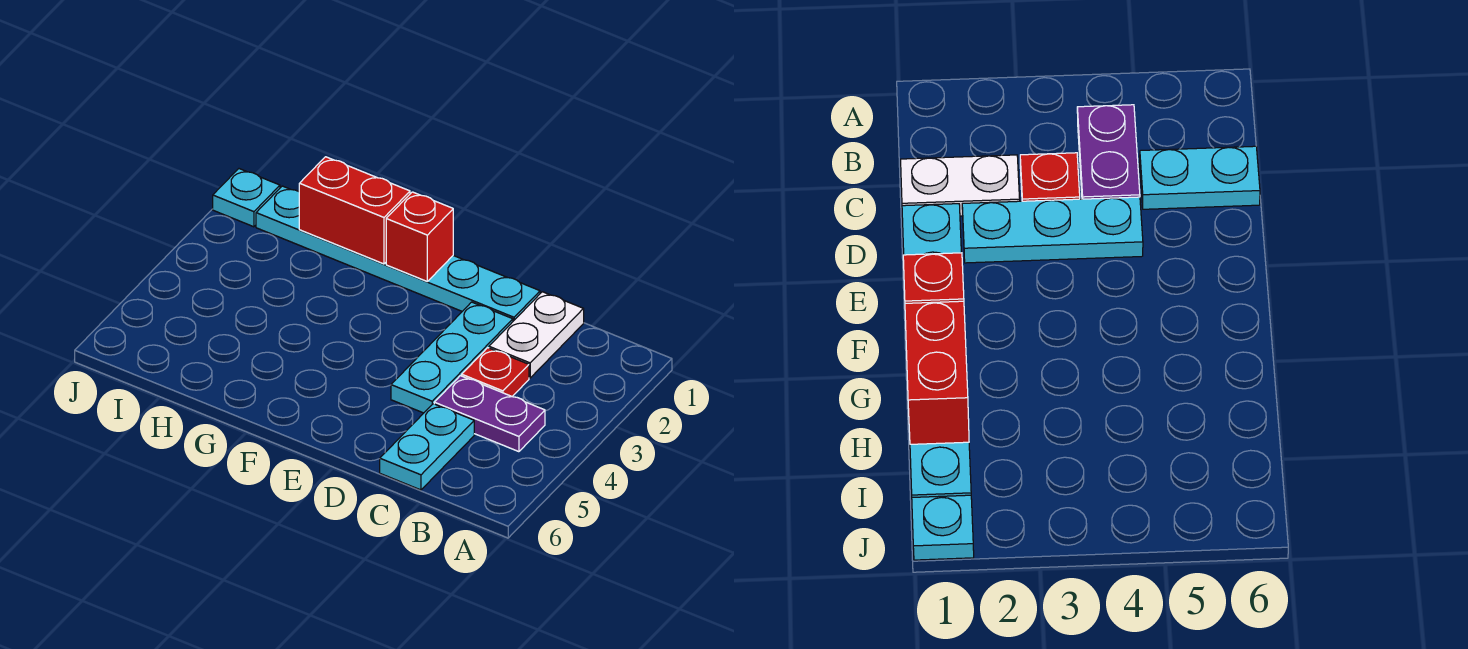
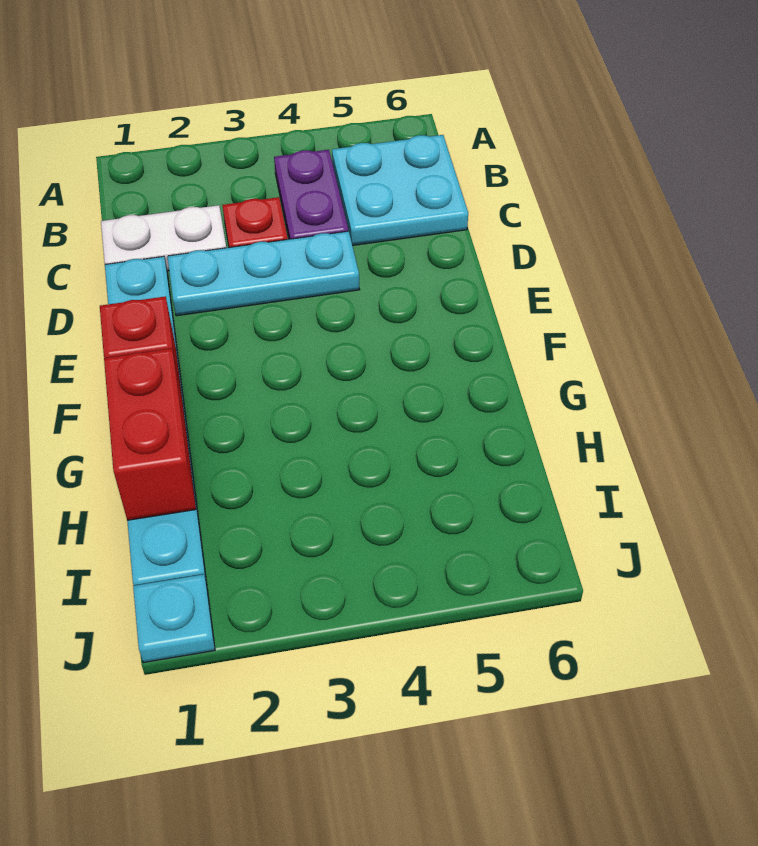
cyan 1x2 plate [380,404,474,490] -> cyan 2x2 plate [332,135,468,246]

